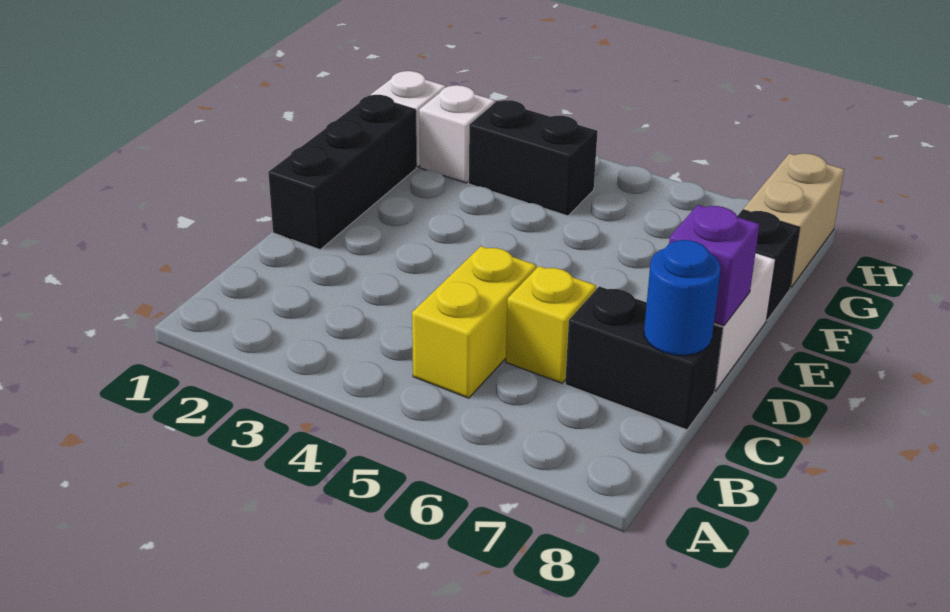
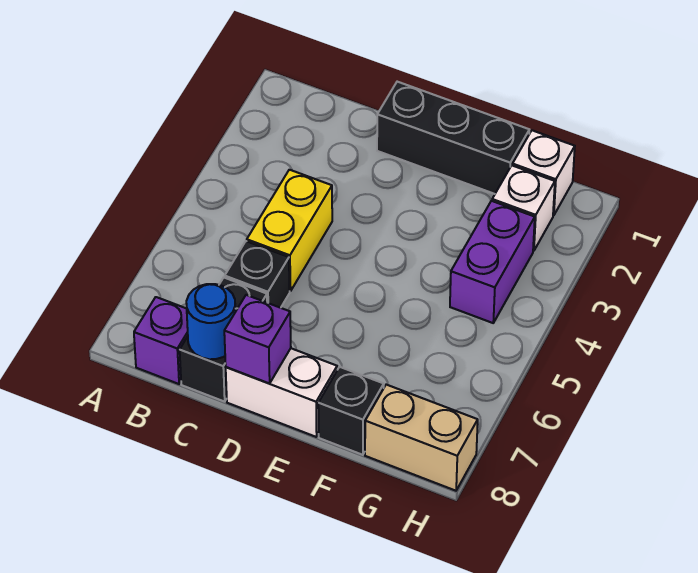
yellow 1x2 brick [412,246,536,398] -> yellow 1x2 brick turned to [247,170,332,291]
none -> purple 1x1 brick [134,297,188,384]
yellow 1x1 brick [506,266,596,383] -> black 1x1 brick [225,241,290,308]
black 1x2 brick [469,100,598,216] -> purple 1x2 brick [450,201,535,323]

